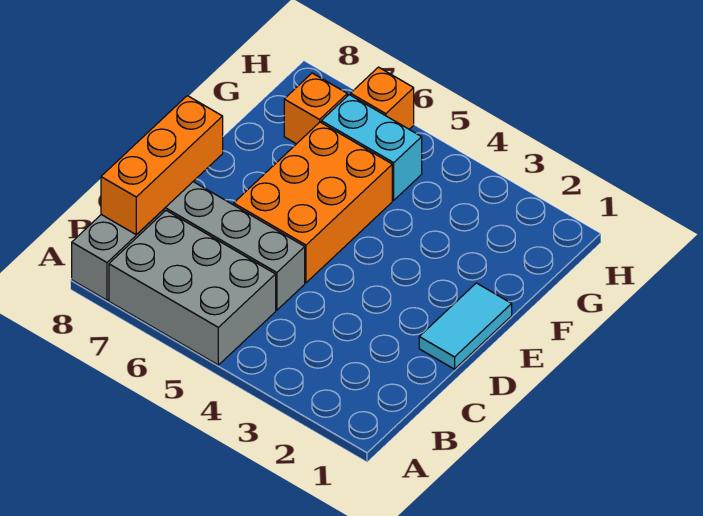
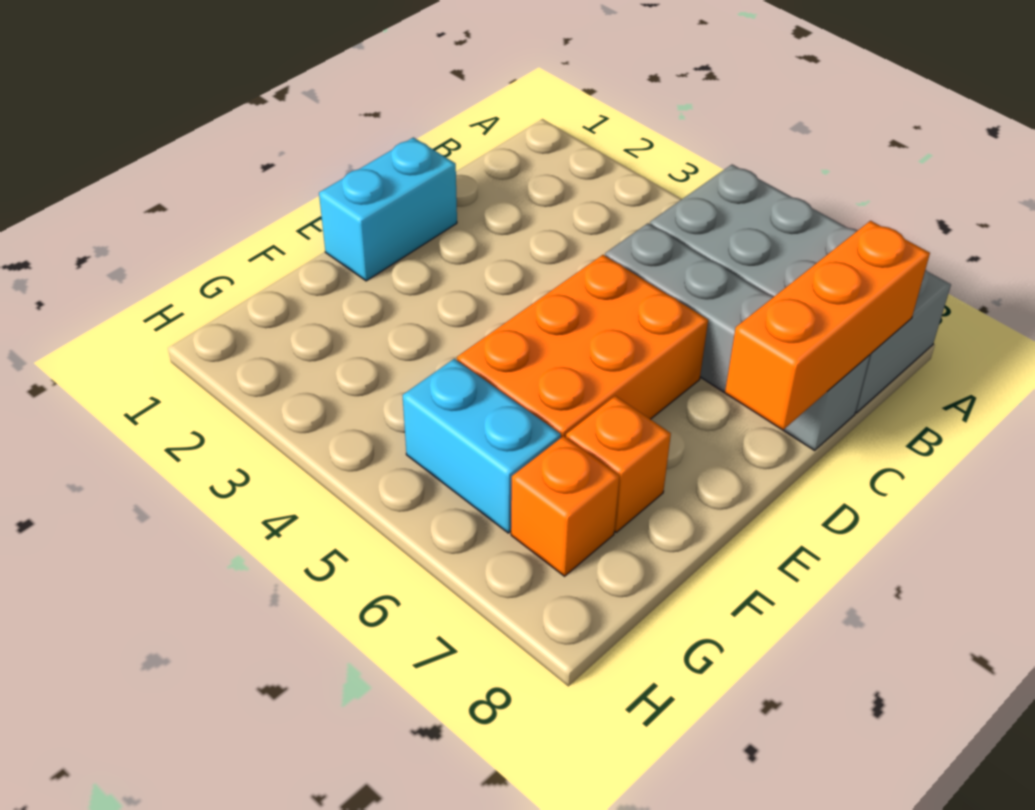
cyan 1x2 tile [419,283,512,369] -> cyan 1x2 brick [319,137,457,281]
orange 1x1 brick [351,67,414,129] -> orange 1x1 brick moved to [566,396,671,532]

